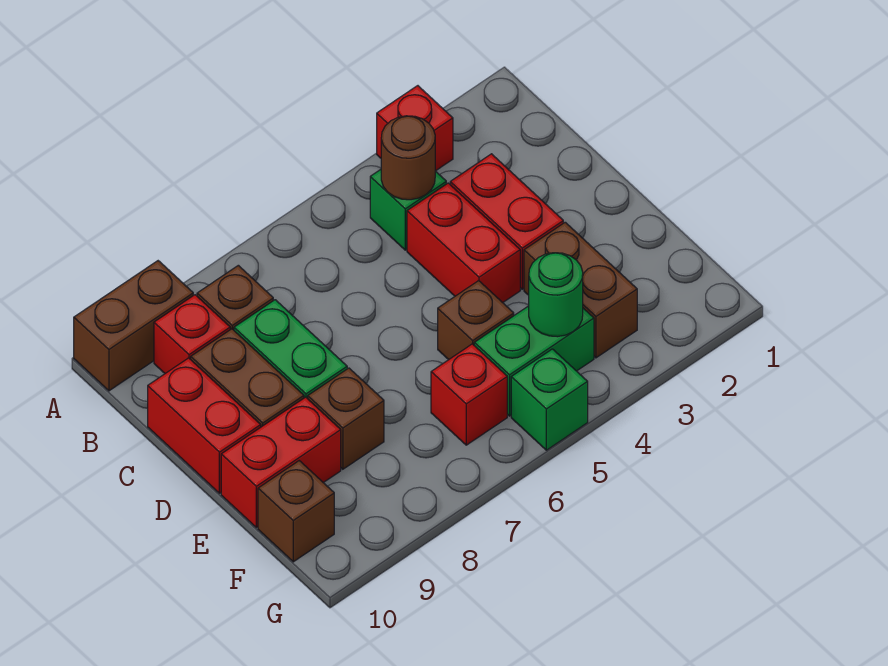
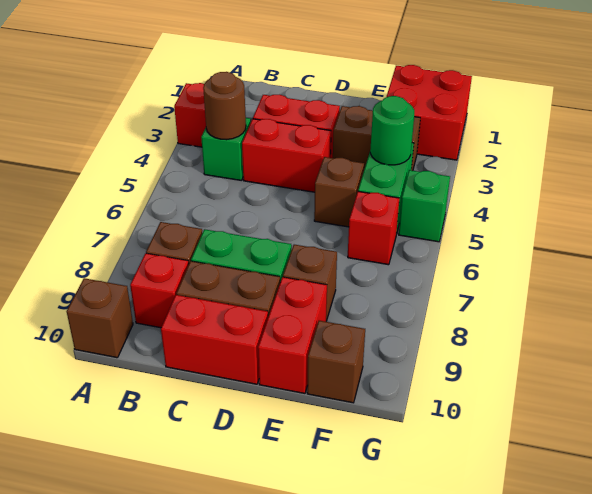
brown 1x2 brick [74,261,193,391] -> brown 1x1 brick [67,278,133,358]
none -> red 2x2 brick [387,65,472,160]

